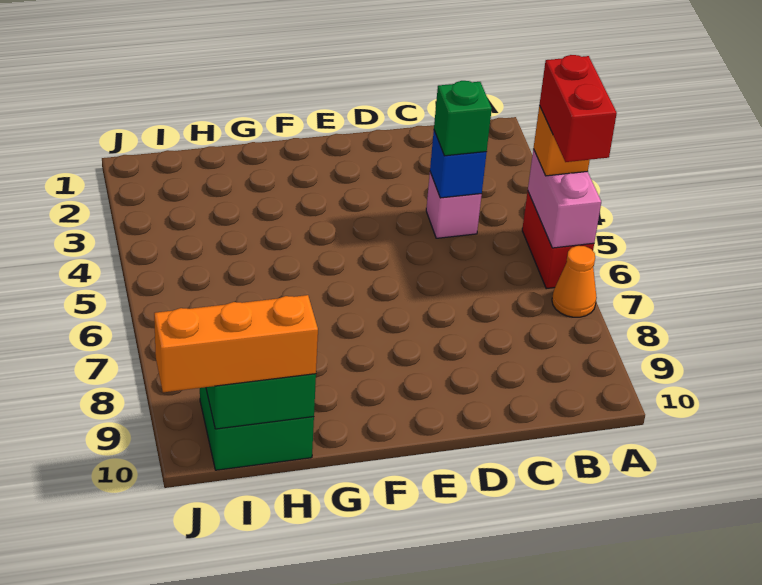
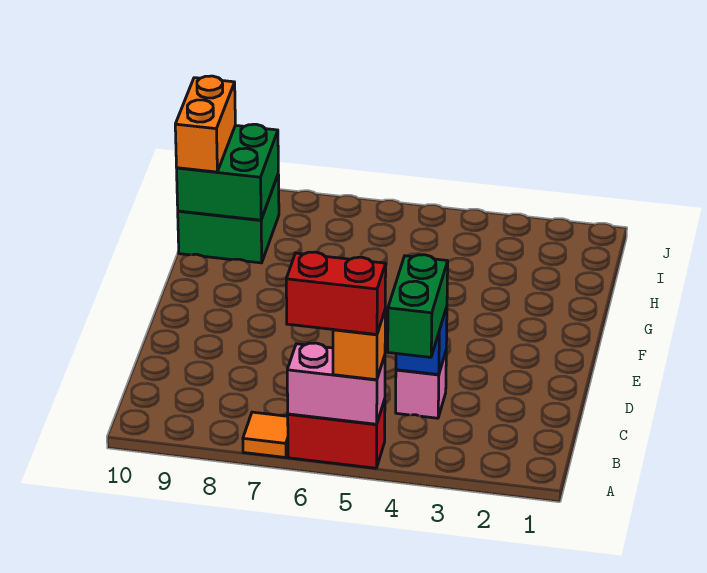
orange 1x1 cone [552,246,597,317] -> orange 1x1 tile [243,412,288,458]
green 1x1 brick [434,81,492,156] -> green 1x2 brick [388,255,448,357]
orange 1x3 brick [154,295,318,392] -> orange 1x2 brick [175,76,235,172]

